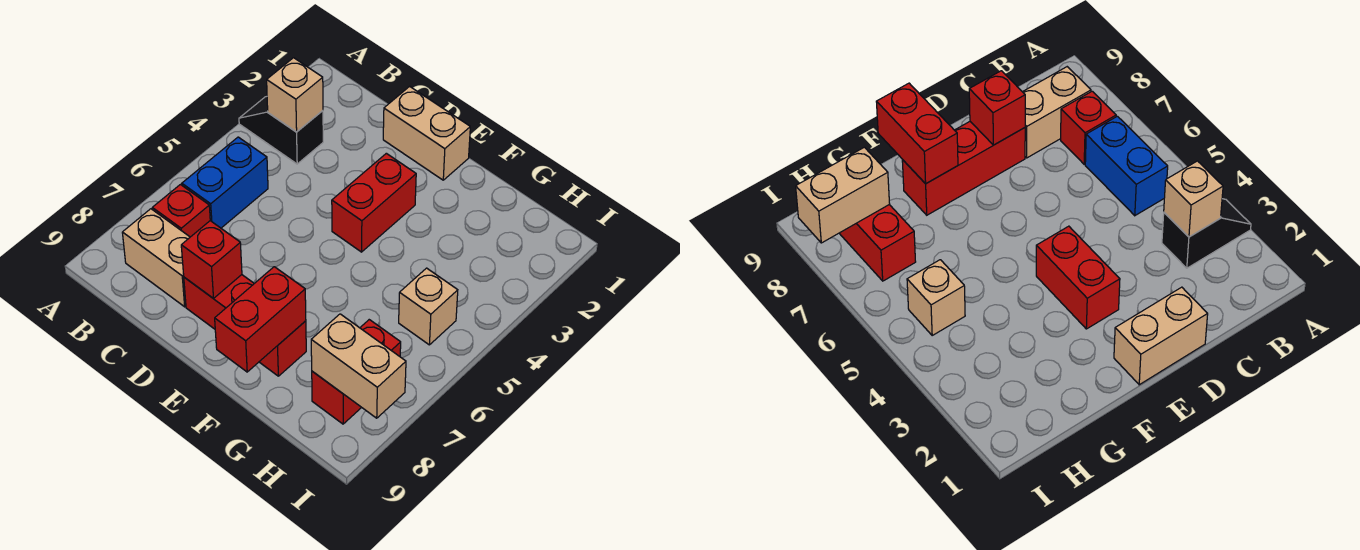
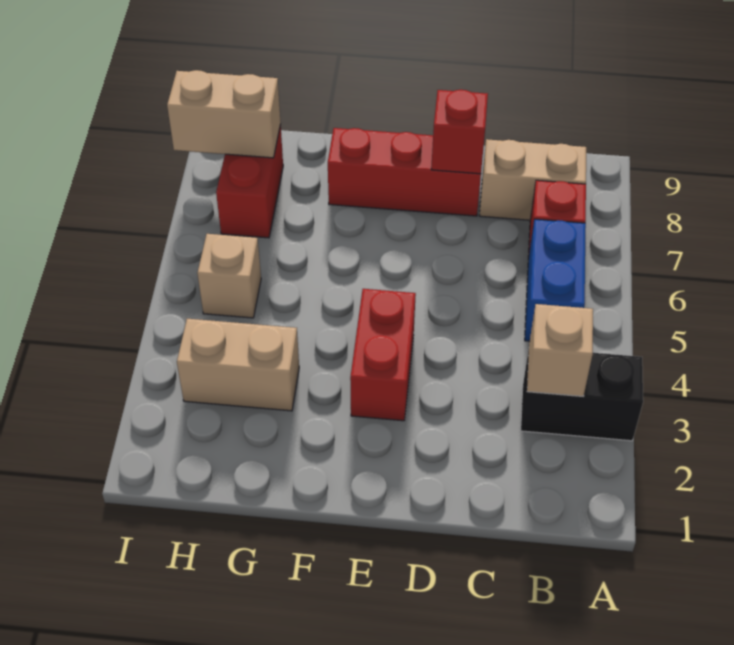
black 1x2 slope [239,97,323,164] -> black 1x2 brick [521,350,643,441]
tan 1x2 brick [383,86,470,180] -> tan 1x2 brick moved to [177,319,299,411]
red 1x2 brick [215,267,306,372] -> none

